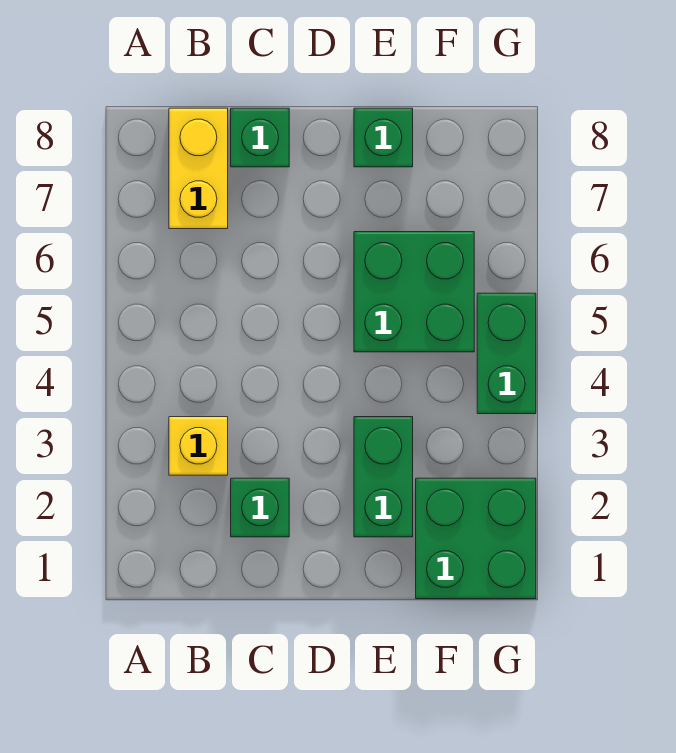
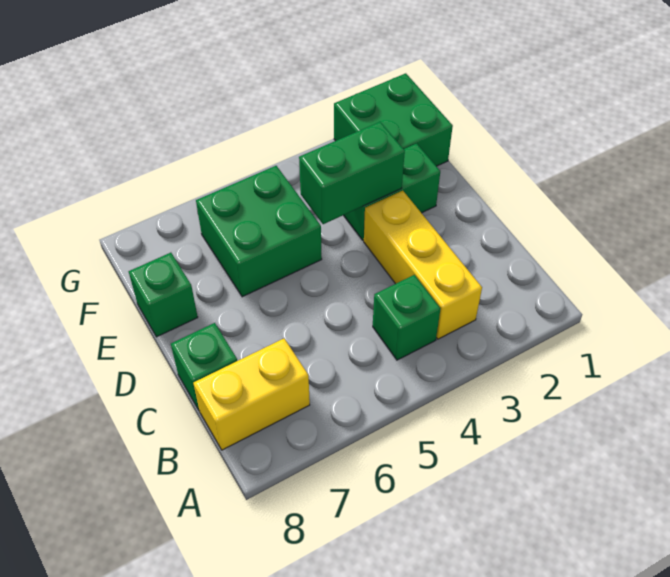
yellow 1x1 brick [169,417,228,475] -> yellow 1x3 brick [364,191,482,339]
green 1x1 brick [231,478,289,537] -> green 1x1 brick moved to [373,275,440,360]
green 1x2 brick [477,293,536,414] -> green 1x2 brick moved to [299,122,405,224]

